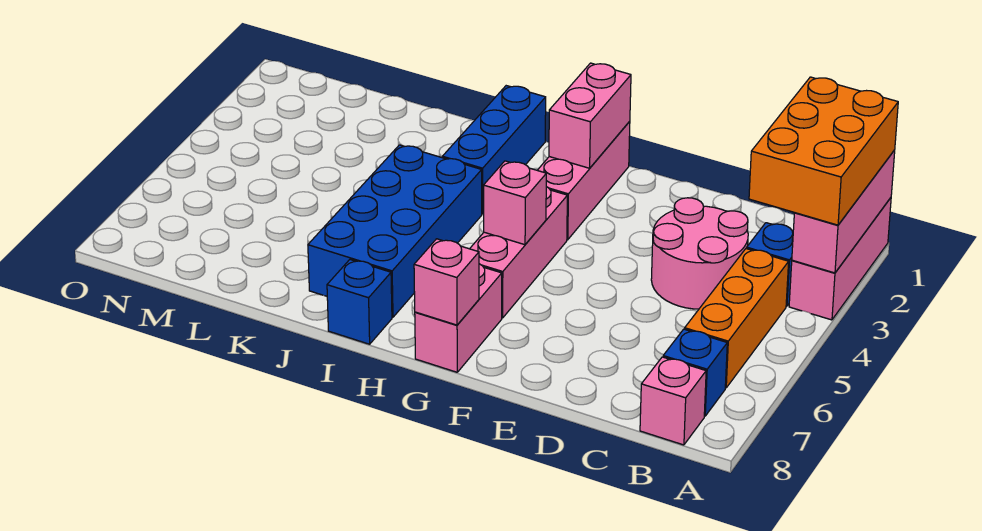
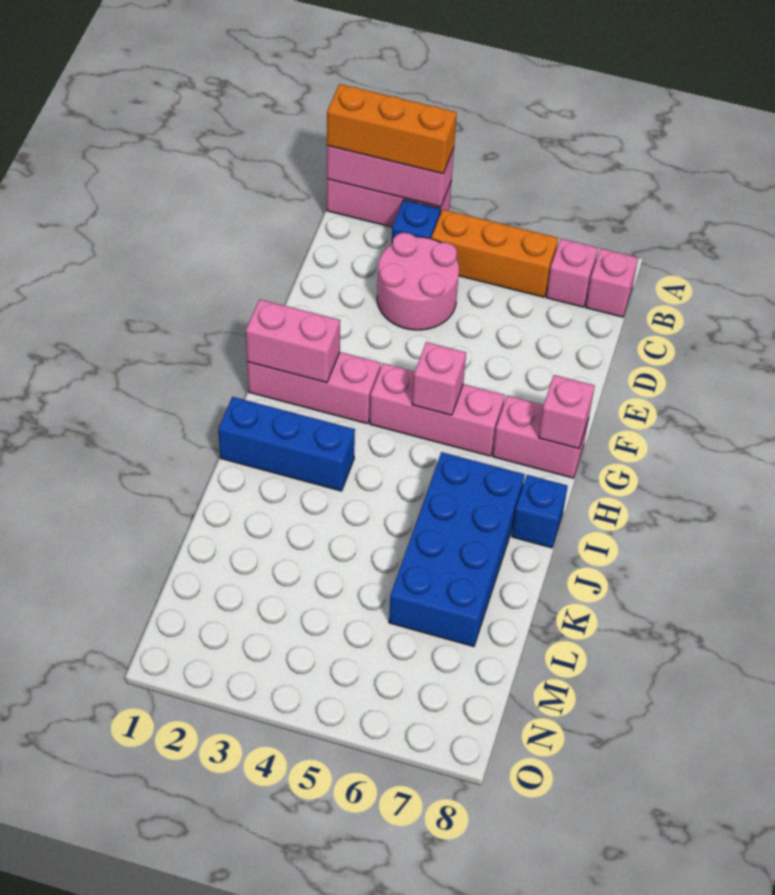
orange 2x3 brick [749,77,898,225] -> orange 1x3 brick [327,84,457,174]
blue 1x1 brick [663,329,727,416] -> pink 1x1 brick [546,238,598,307]
blue 2x4 brick [308,145,482,317] -> blue 2x4 brick turned to [389,452,525,647]

